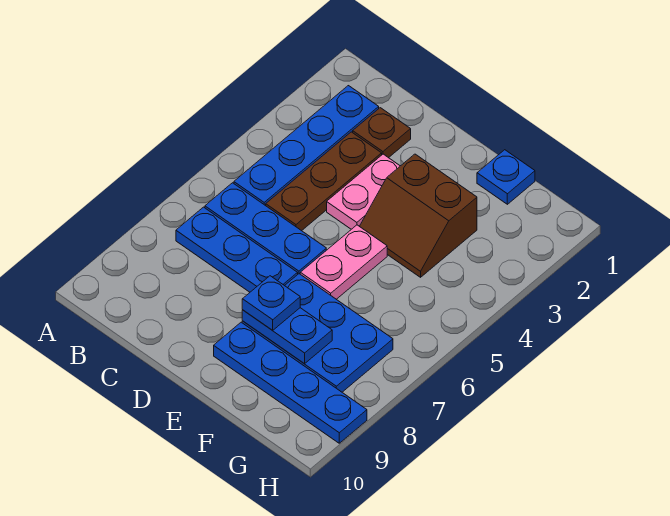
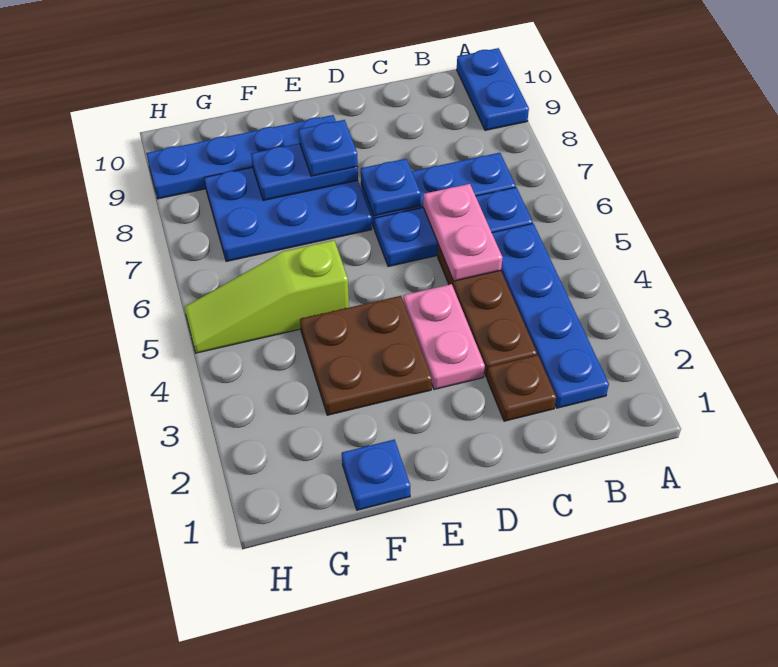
none -> blue 1x2 plate [457,48,529,130]
none -> blue 1x1 plate [361,159,421,216]
brown 2x2 slope [360,154,477,277] -> brown 2x2 plate [300,296,432,415]
pink 1x2 plate [300,225,387,299] -> pink 1x2 plate moved to [423,184,503,281]
none -> lime 1x3 slope [184,240,349,353]

